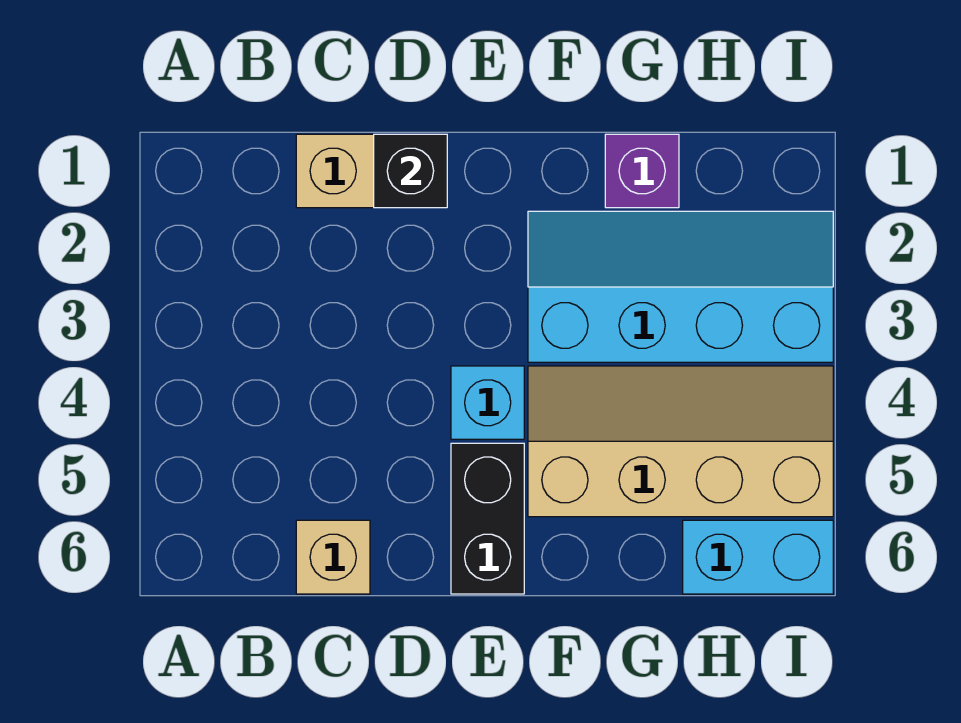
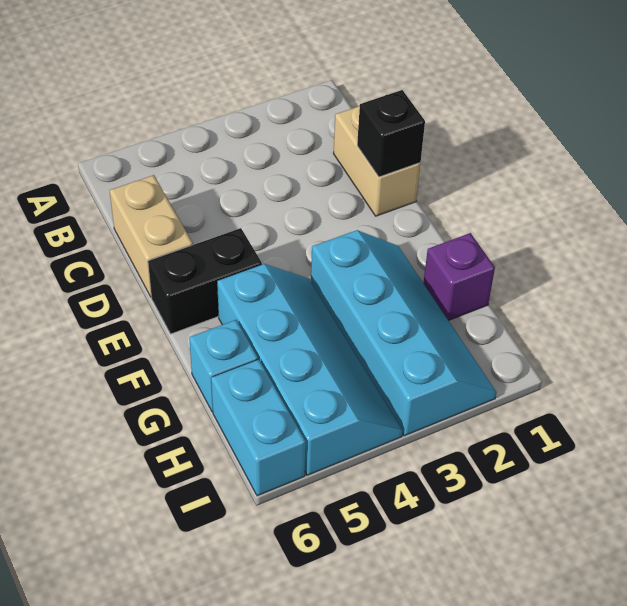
tan 1x1 brick [296,520,370,594] -> tan 1x2 brick [110,175,193,297]
cyan 1x1 brick [451,366,524,439] -> cyan 1x1 brick moved to [189,320,258,412]
tan 2x4 slope [528,366,833,517] -> cyan 2x4 slope [217,264,403,475]

